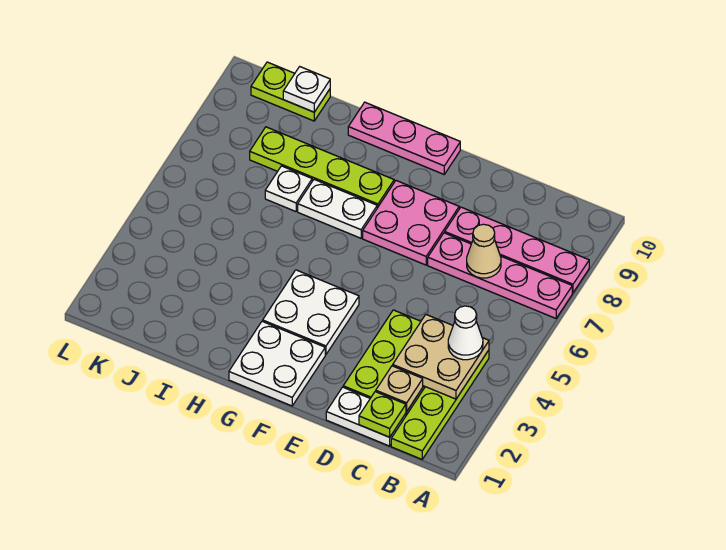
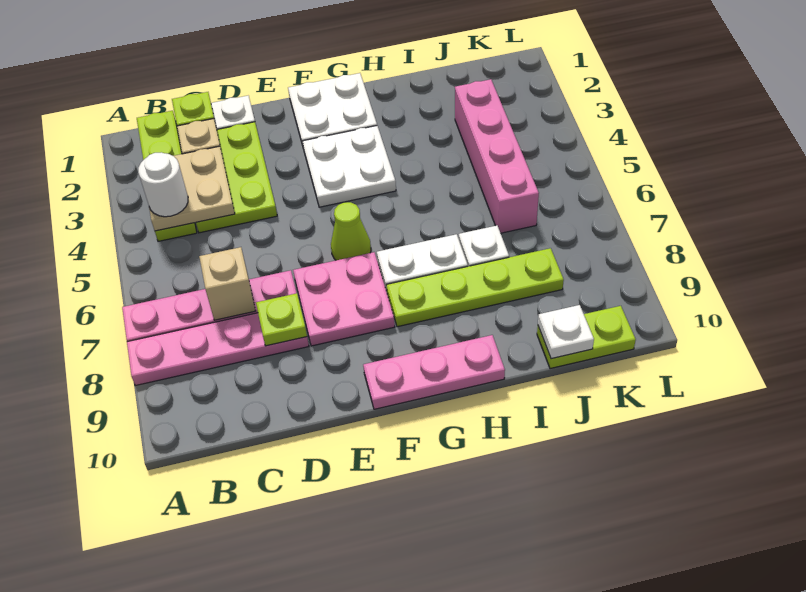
white 1x1 cone [448,306,483,360] -> white 1x1 round brick [138,152,188,217]
tan 1x1 cone [467,224,501,278] -> tan 1x1 brick [199,247,255,320]
none -> lime 1x1 plate [256,293,307,346]
none -> lime 1x1 cone [331,202,371,260]
none -> pink 1x4 brick [455,79,539,233]

